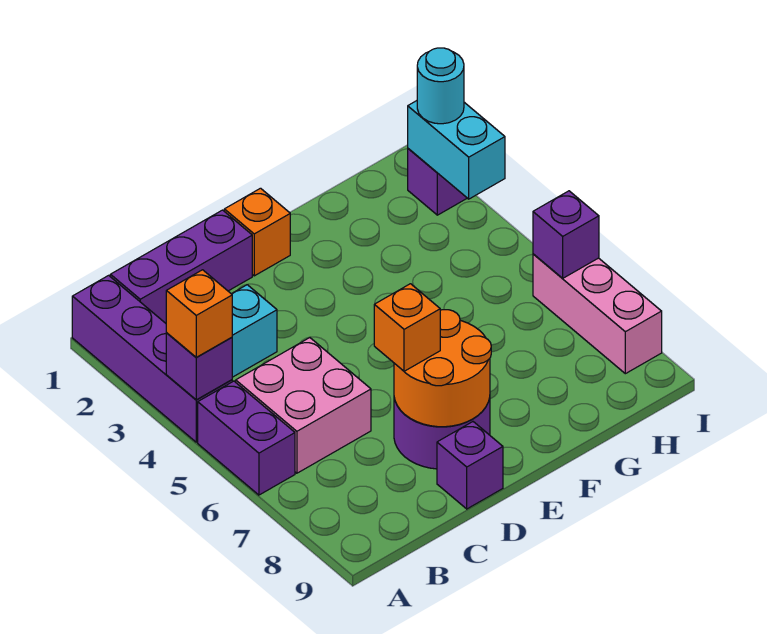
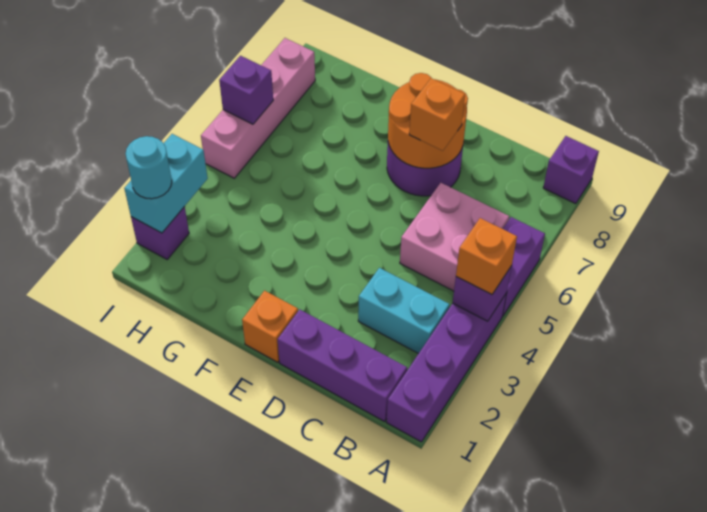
purple 1x1 brick [437,422,503,509] -> purple 1x1 brick moved to [543,136,599,204]
pink 1x3 brick [533,254,662,374] -> pink 1x4 brick [201,38,315,178]

